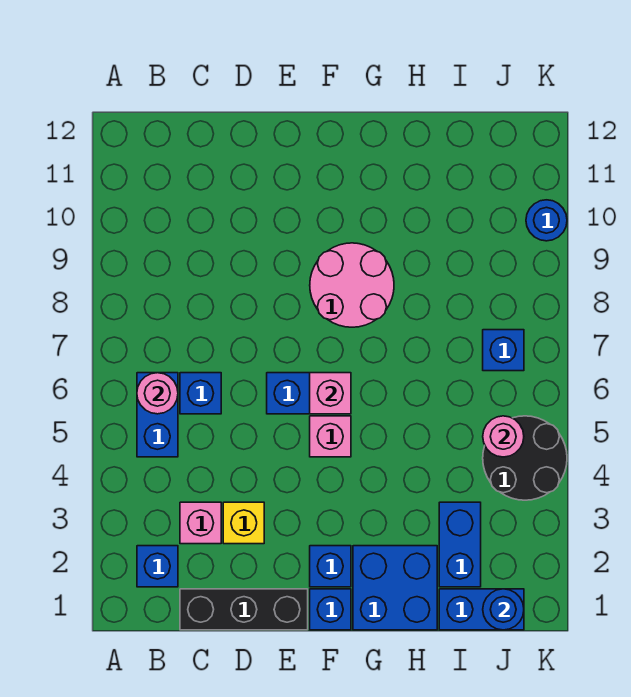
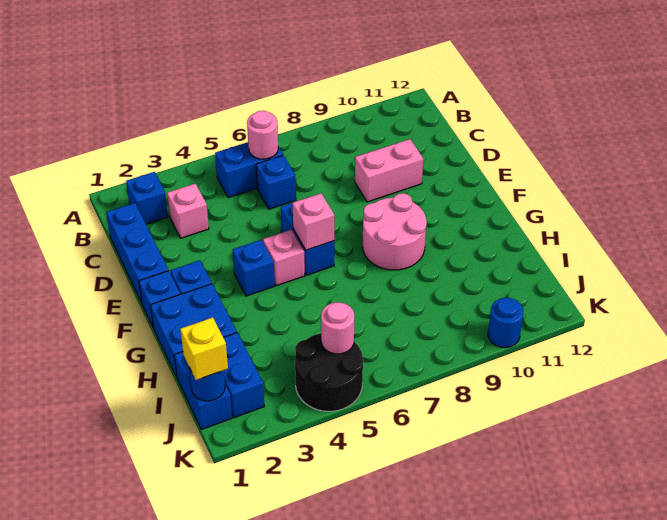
black 1x3 brick [180,589,308,630] -> blue 1x3 brick [106,203,169,303]
yellow 1x1 brick [223,502,264,544] -> yellow 1x1 brick moved to [180,318,228,380]
none -> pink 1x2 brick [355,139,423,202]
blue 1x2 brick [439,502,481,587] -> blue 1x2 brick turned to [223,333,265,418]
blue 1x1 brick [483,330,524,371] -> blue 1x1 brick moved to [233,240,275,296]

